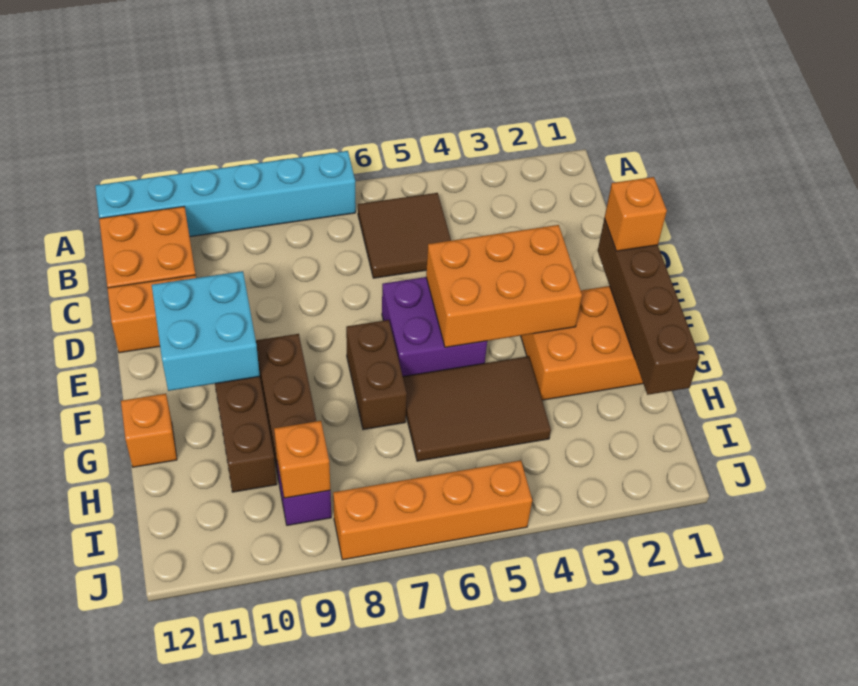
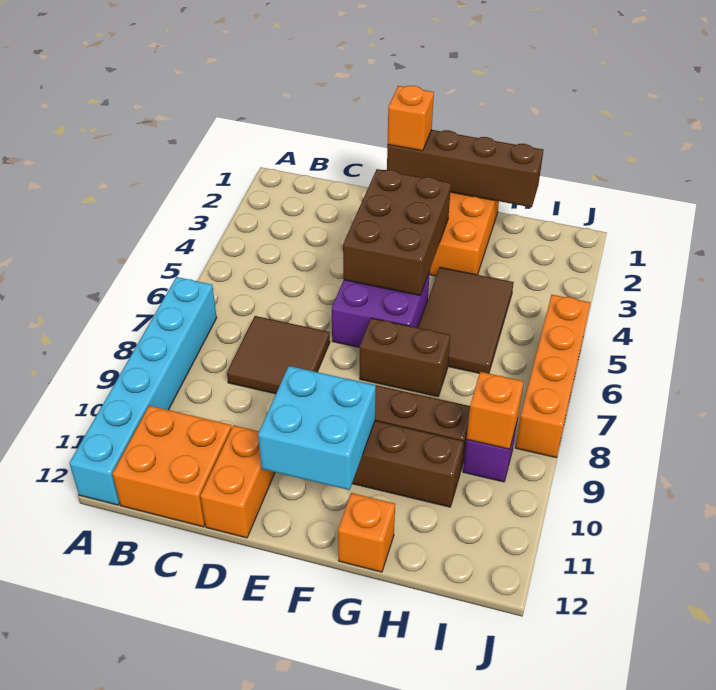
brown 2x2 tile [358,193,451,278] -> brown 2x2 tile moved to [227,316,330,394]
orange 2x3 brick [426,225,582,347] -> brown 2x3 brick [343,169,451,296]

